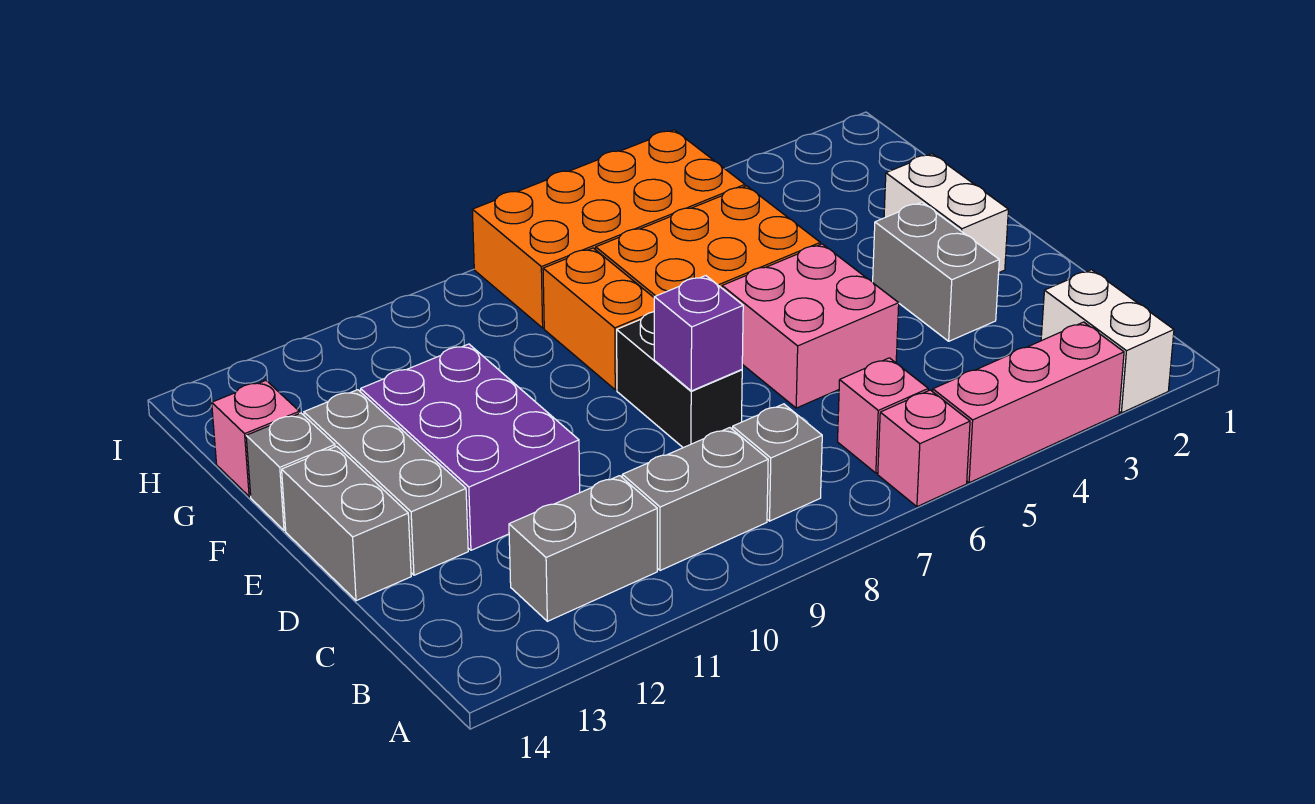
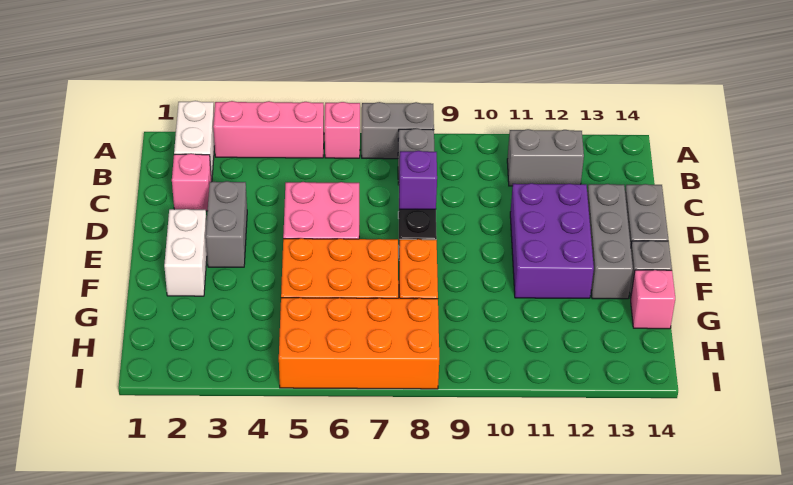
pink 1x1 brick [838,358,928,473] -> pink 1x1 brick moved to [172,154,212,211]
grey 1x2 brick [622,428,768,571] -> grey 1x2 brick moved to [362,102,434,159]

